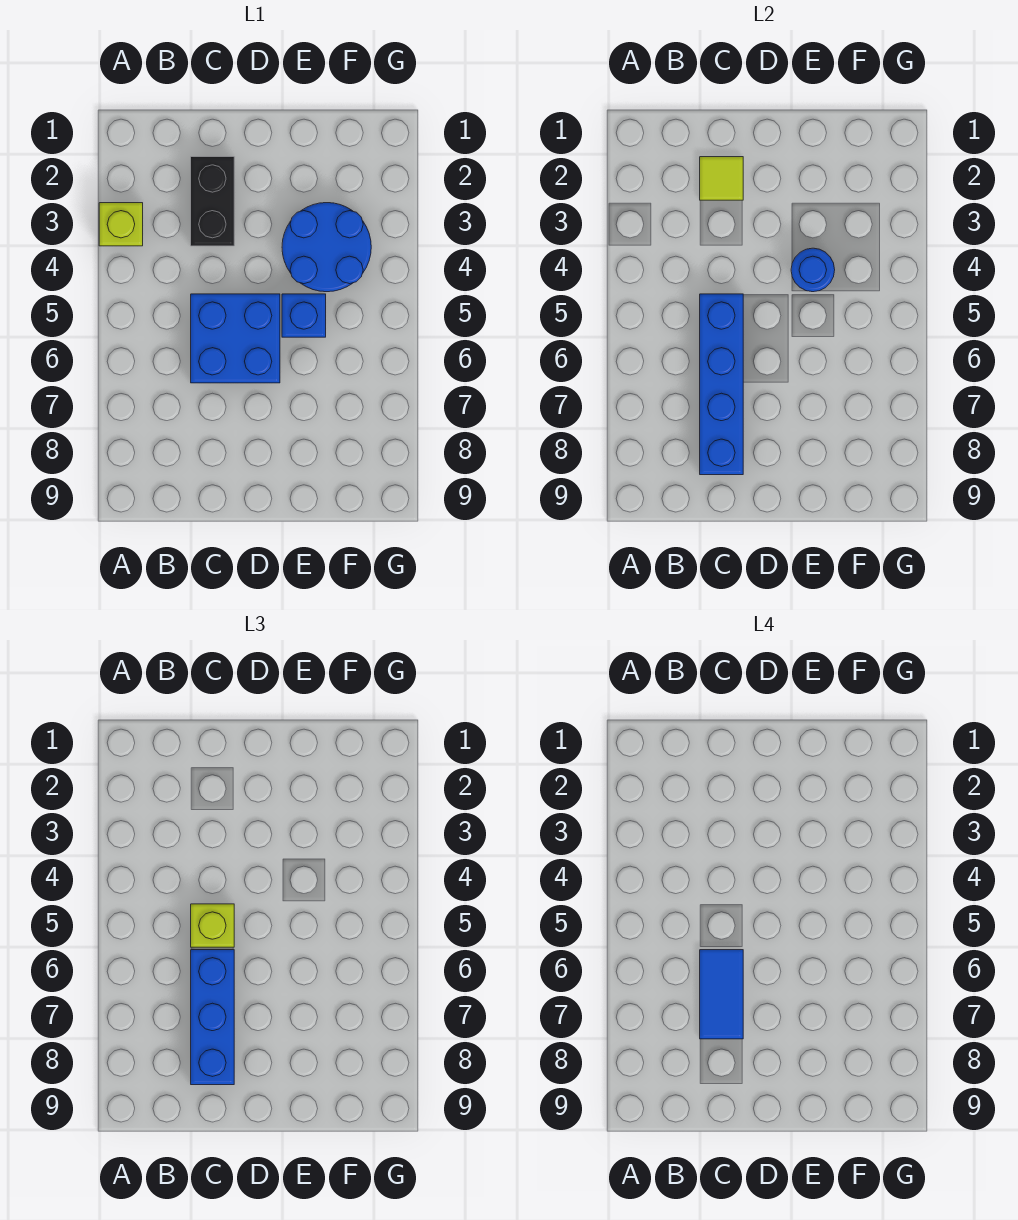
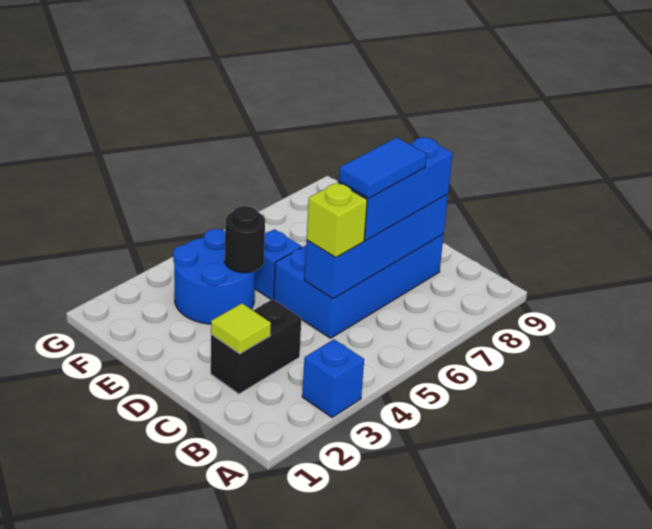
lime 1x1 brick [99,203,143,246] -> blue 1x1 brick [302,339,364,417]
blue 2x2 brick [191,294,280,383] -> blue 2x4 brick [274,234,444,338]
blue 1x1 round brick [791,248,835,292] -> black 1x1 round brick [225,206,265,273]

